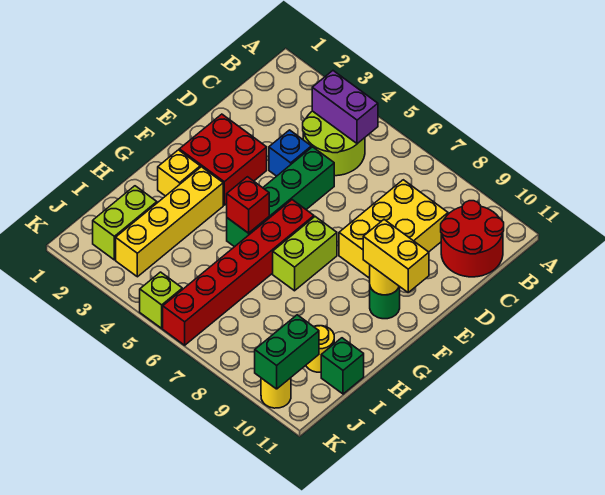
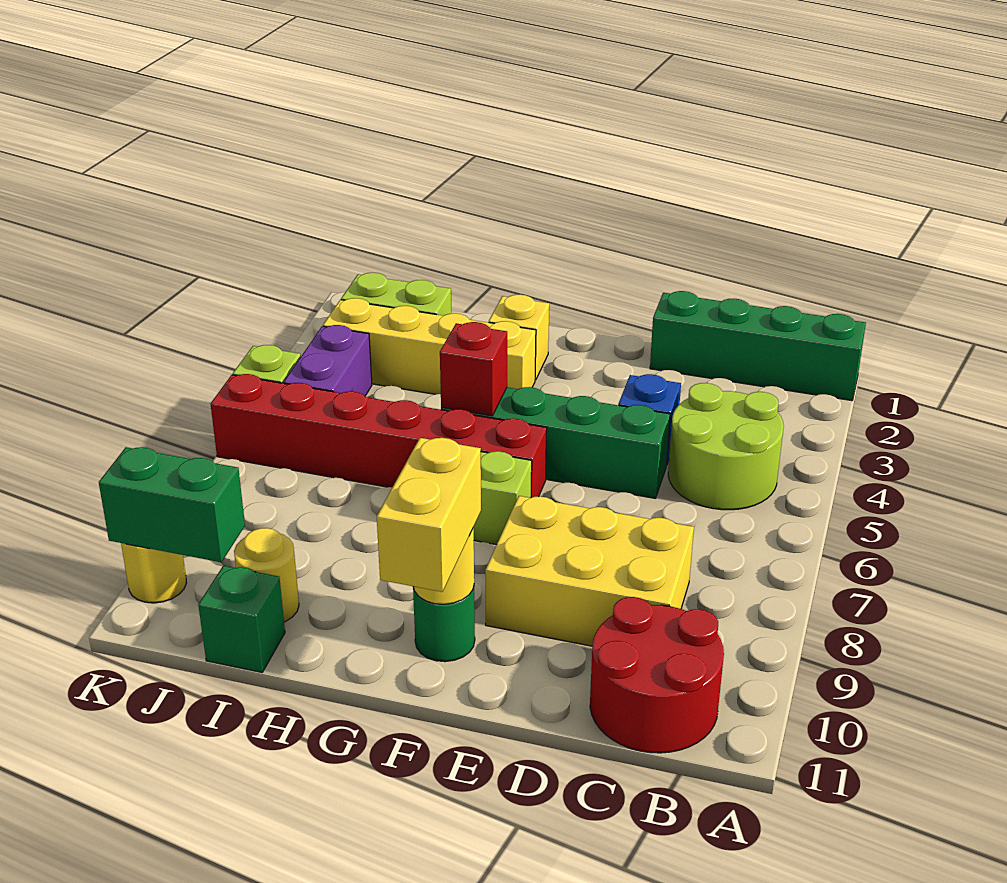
none -> green 1x4 brick [650,291,866,401]
purple 1x2 brick [312,71,378,144] -> purple 1x2 brick moved to [284,325,372,396]
red 2x2 brick [179,114,267,205] -> none

